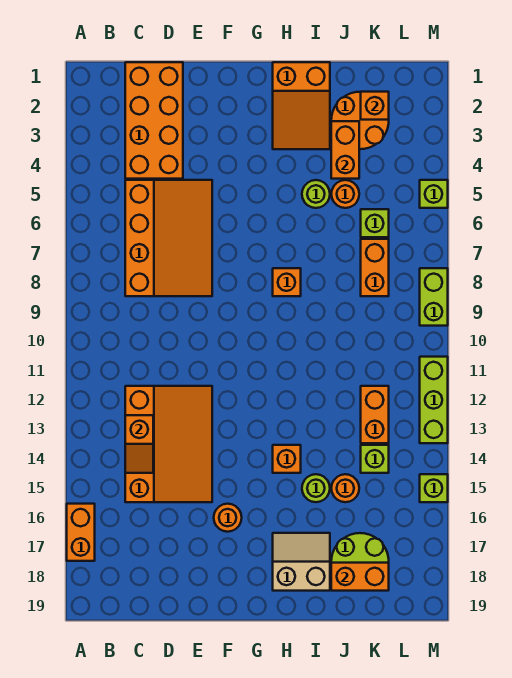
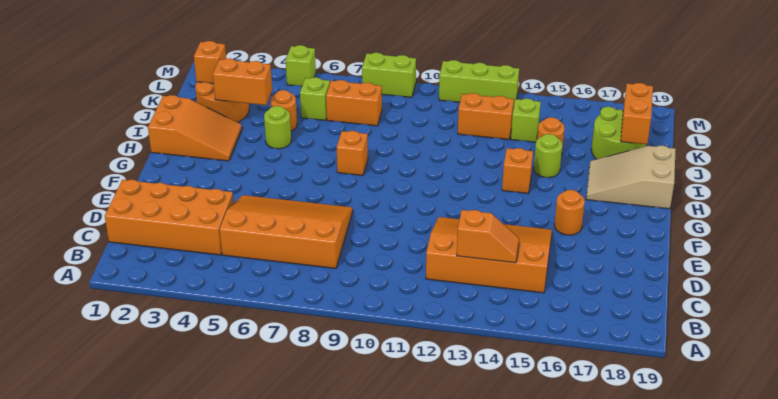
orange 1x2 brick [67,504,95,561] -> none
tan 2x2 slope [273,533,330,591] -> tan 2x3 slope [586,146,676,209]
lime 1x1 brick [420,474,448,502] -> none

